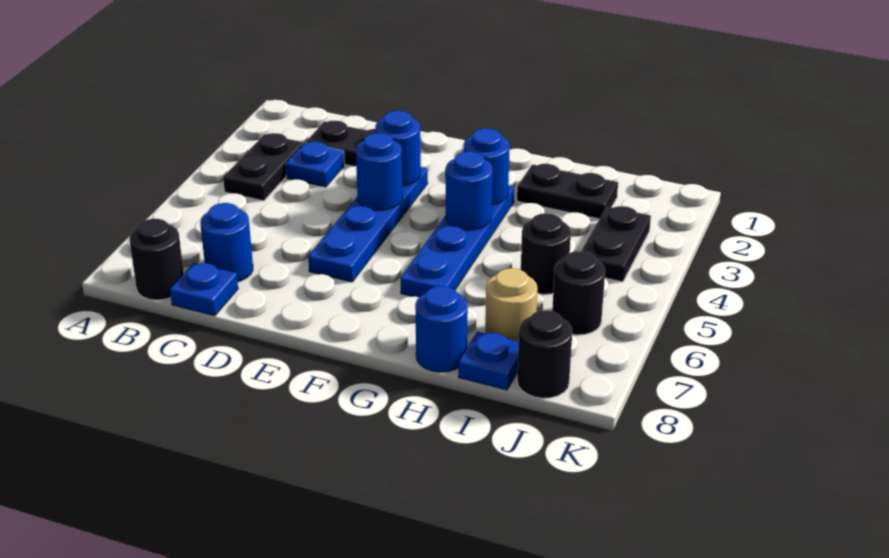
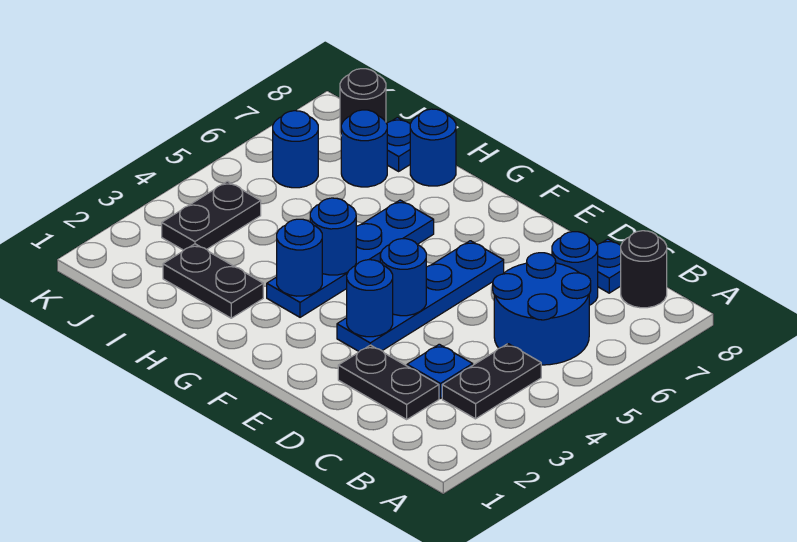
none -> blue 2x2 round brick [493,253,591,365]
black 1x1 round brick [521,213,571,294] -> none
tan 1x1 round brick [485,268,537,341] -> blue 1x1 round brick [341,110,387,187]
black 1x1 round brick [552,251,605,335] -> blue 1x1 round brick [273,111,318,188]

